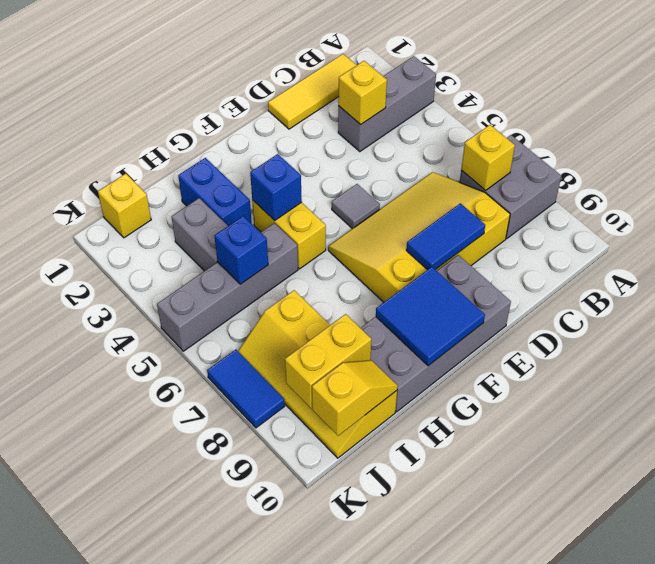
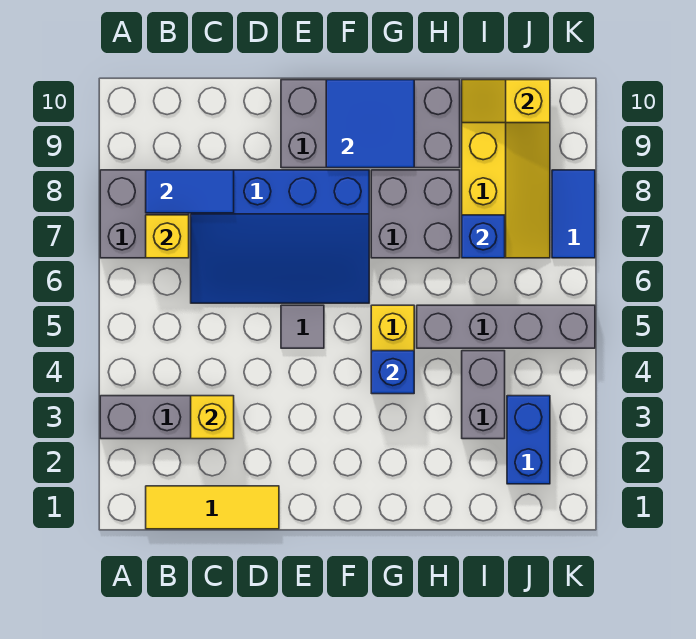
yellow 3x4 slope [328,172,510,302] -> blue 3x4 slope [191,170,369,303]
blue 1x2 tile [406,203,485,270] -> blue 1x2 tile moved to [146,170,234,213]
none -> grey 2x2 brick [371,170,460,258]
blue 1x2 brick [178,158,252,226] -> blue 1x2 brick moved to [507,396,550,484]
blue 1x1 brick [215,216,268,284] -> blue 1x1 brick moved to [462,215,505,258]
yellow 1x2 brick [285,314,371,408] -> none
yellow 1x1 brick [98,174,151,238] -> none

